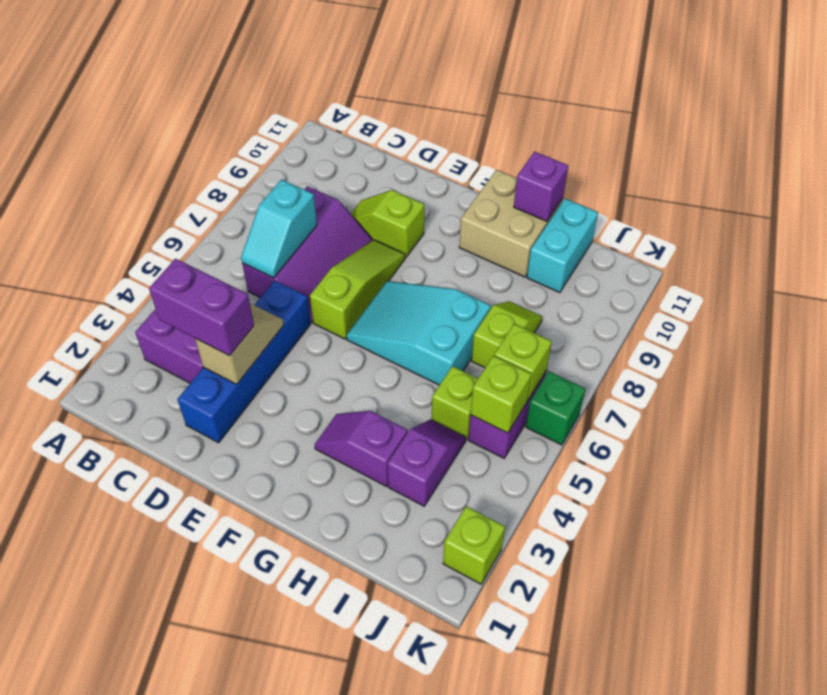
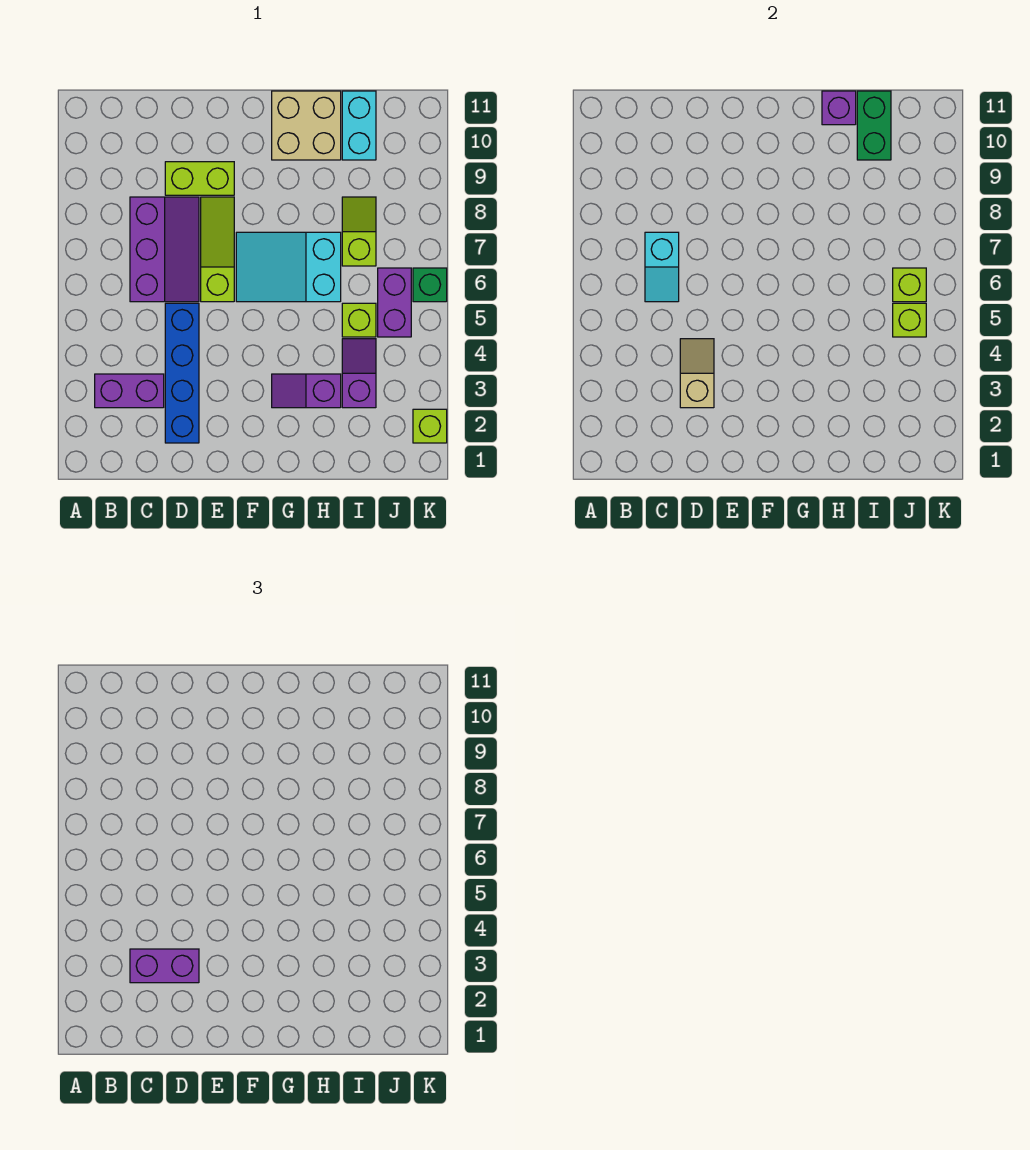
lime 1x2 slope [351,190,424,258] -> lime 1x2 brick [165,162,234,195]
none -> green 1x2 brick [857,91,891,160]

